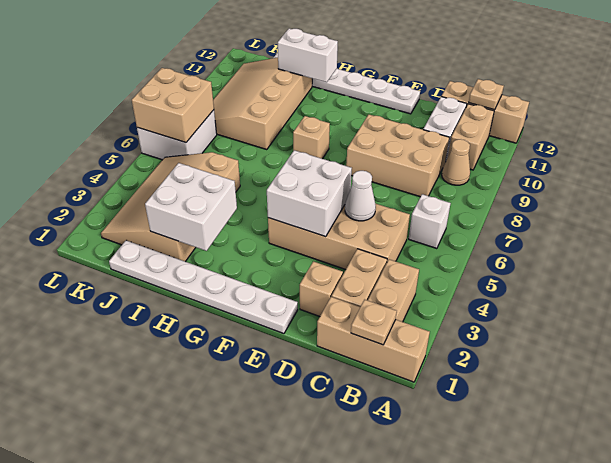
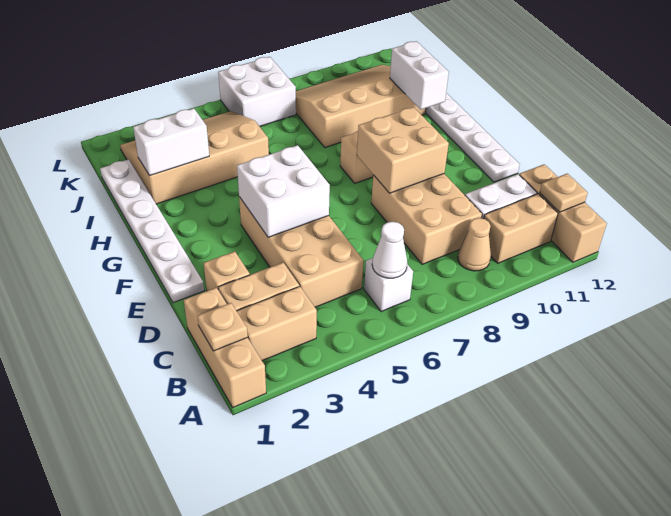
white 1x1 cone [345,171,376,221] -> white 1x1 cone moved to [372,222,407,278]
white 2x2 brick [145,163,237,251] -> white 1x2 brick [133,108,209,176]
tan 2x2 brick [132,68,214,143] -> tan 2x2 brick moved to [357,107,449,193]

